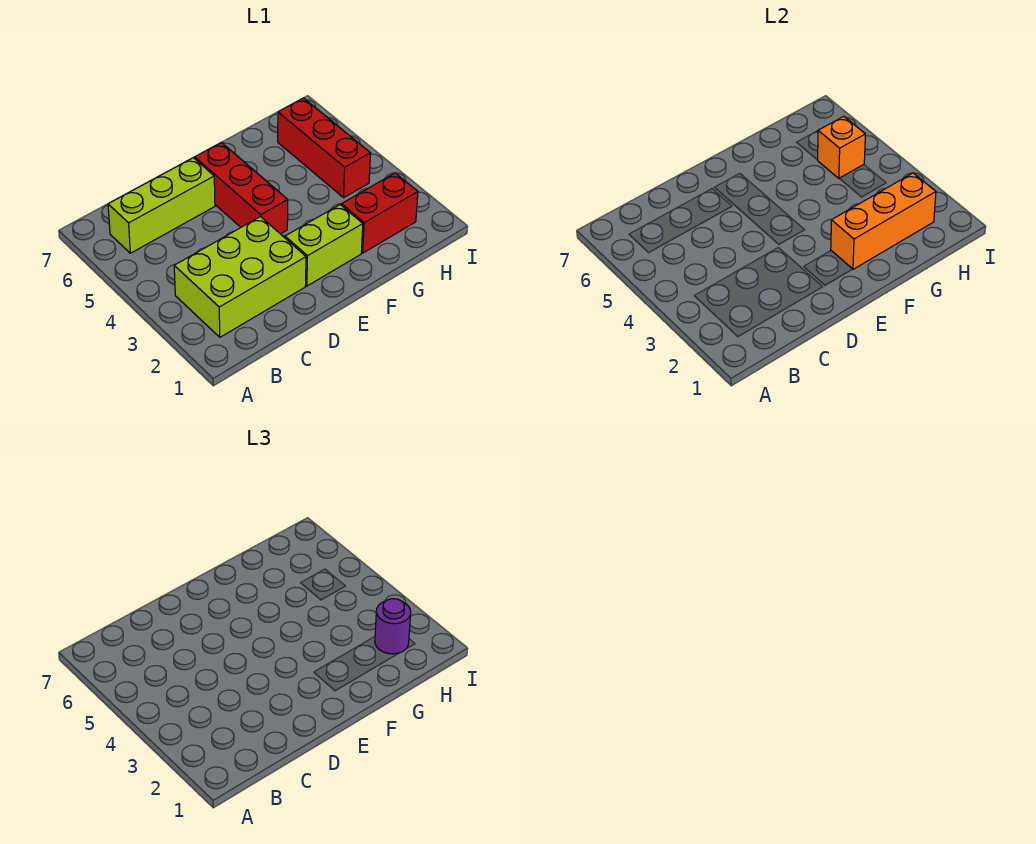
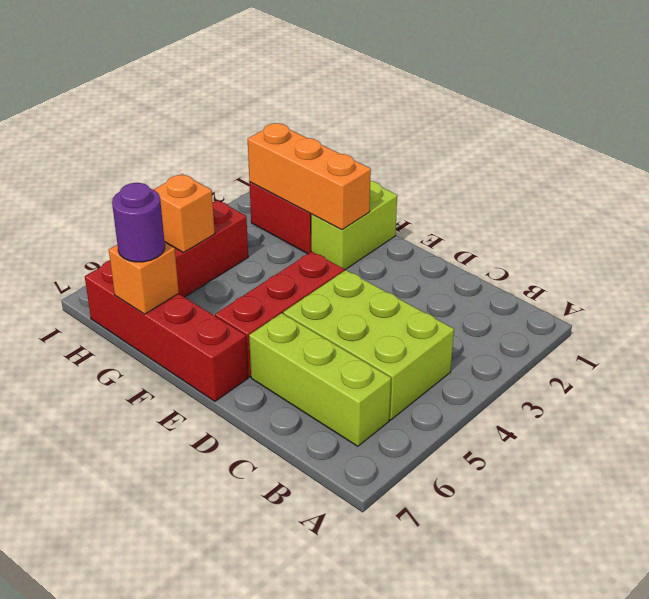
lime 2x3 brick [174,217,306,337] -> lime 2x3 brick moved to [283,270,454,420]
lime 1x2 brick [285,205,363,286] -> lime 1x2 brick turned to [311,181,397,270]
none -> red 1x4 brick [85,260,248,401]
none -> orange 1x1 brick [109,242,179,314]
purple 1x1 round brick [375,599,411,654] -> purple 1x1 round brick moved to [112,183,165,262]

